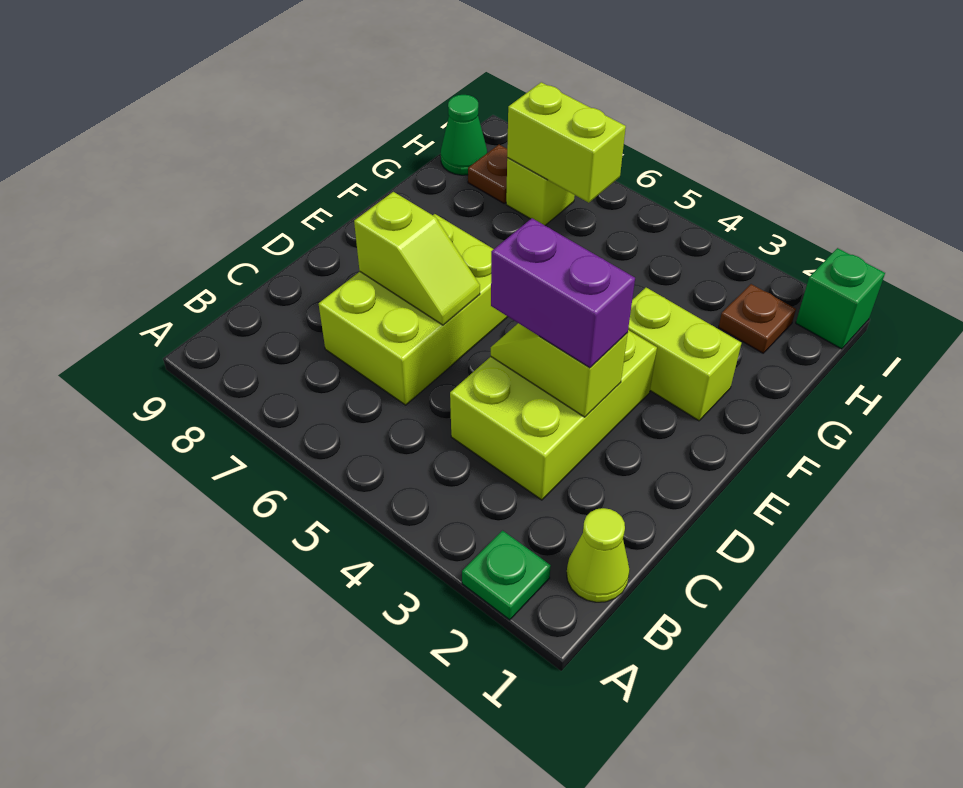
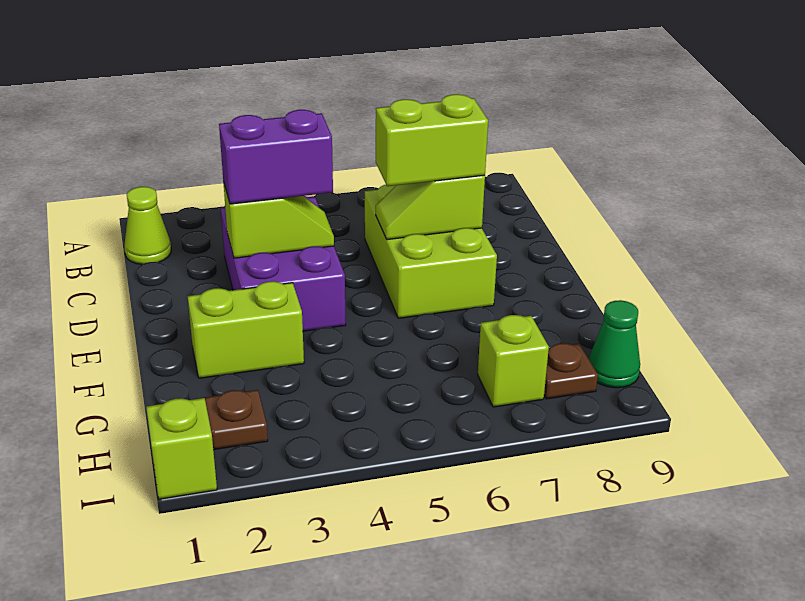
green 1x1 plate [462,531,551,620] -> none
lime 2x3 brick [450,330,657,500] -> purple 2x3 brick [221,196,346,331]
lime 1x2 brick [507,82,626,203] -> lime 1x2 brick moved to [376,94,488,186]
green 1x1 brick [796,248,885,349] -> lime 1x1 brick [146,398,217,499]

